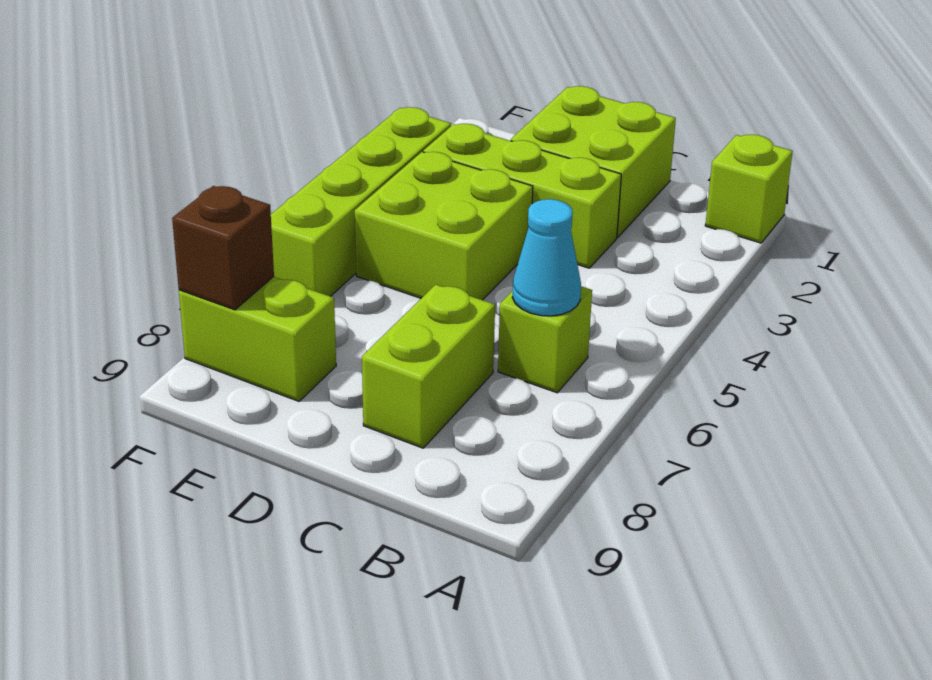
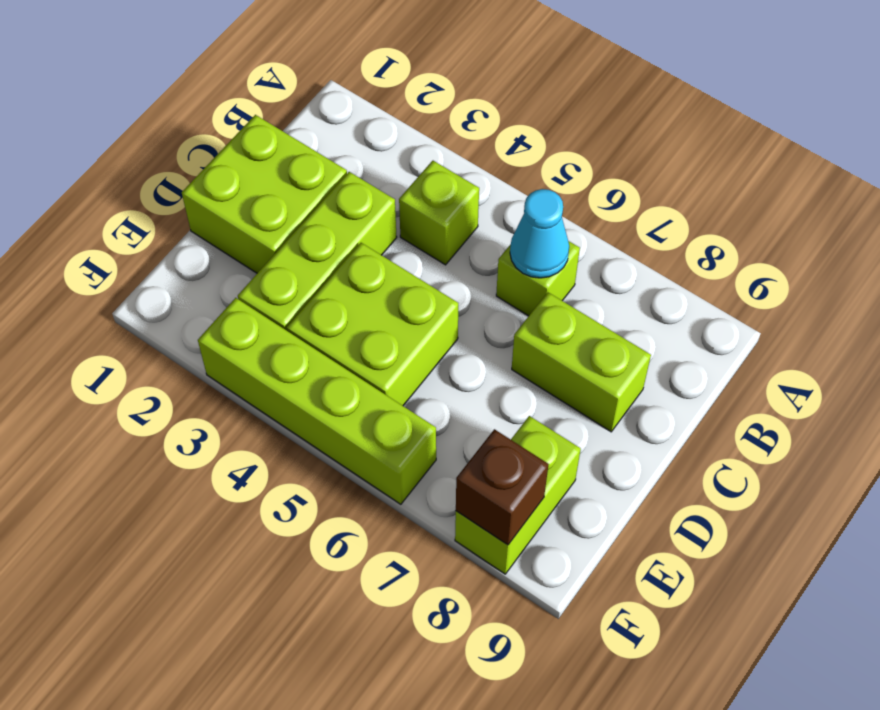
lime 1x1 brick [705,135,793,243] -> lime 1x1 brick moved to [399,161,479,265]

